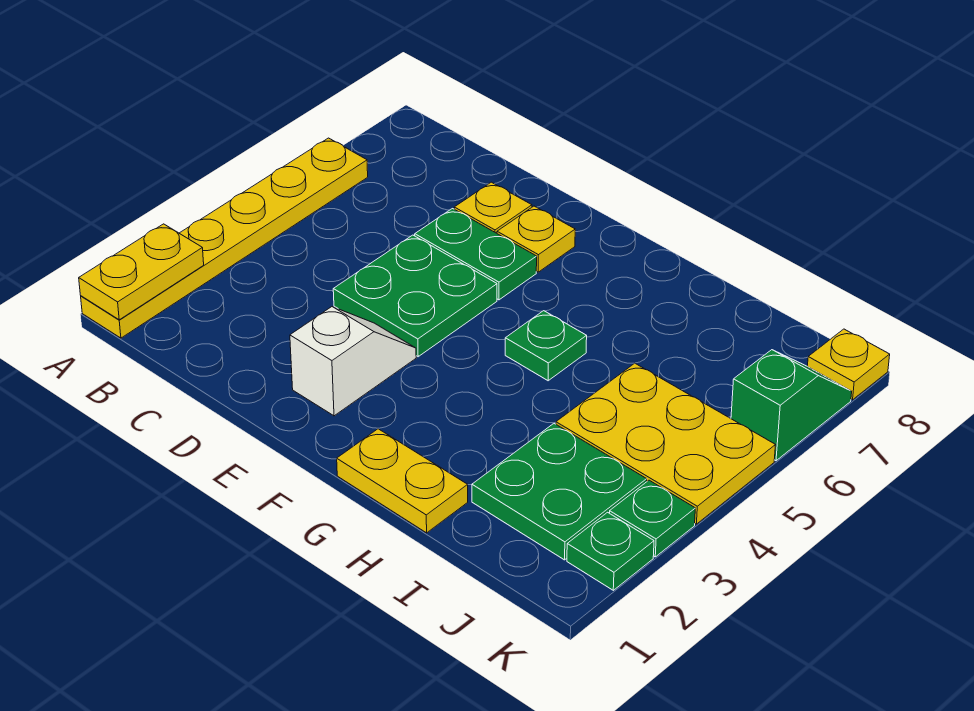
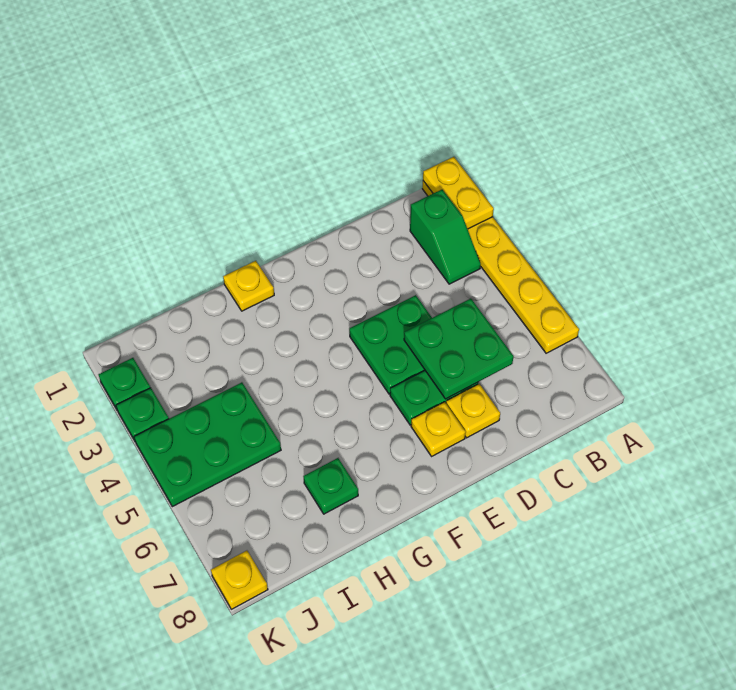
white 1x2 slope [290,307,416,416] -> none
yellow 1x2 plate [337,429,468,533] -> yellow 1x1 plate [223,261,274,311]
green 1x1 plate [505,311,587,381] -> green 1x1 plate moved to [303,458,358,514]
green 2x2 plate [472,424,647,560] -> green 2x2 plate moved to [404,298,514,399]
yellow 2x3 plate [556,363,775,524] -> green 2x3 plate [134,382,281,507]
green 1x2 slope [731,350,852,461] -> green 1x2 slope moved to [410,190,481,284]

